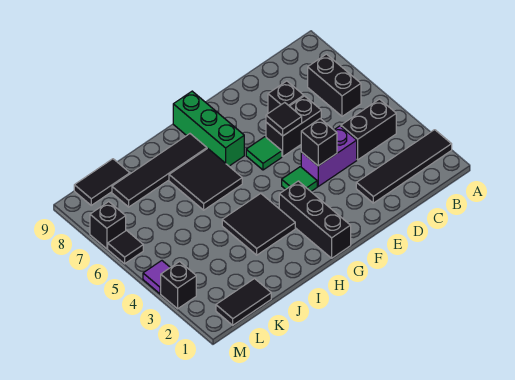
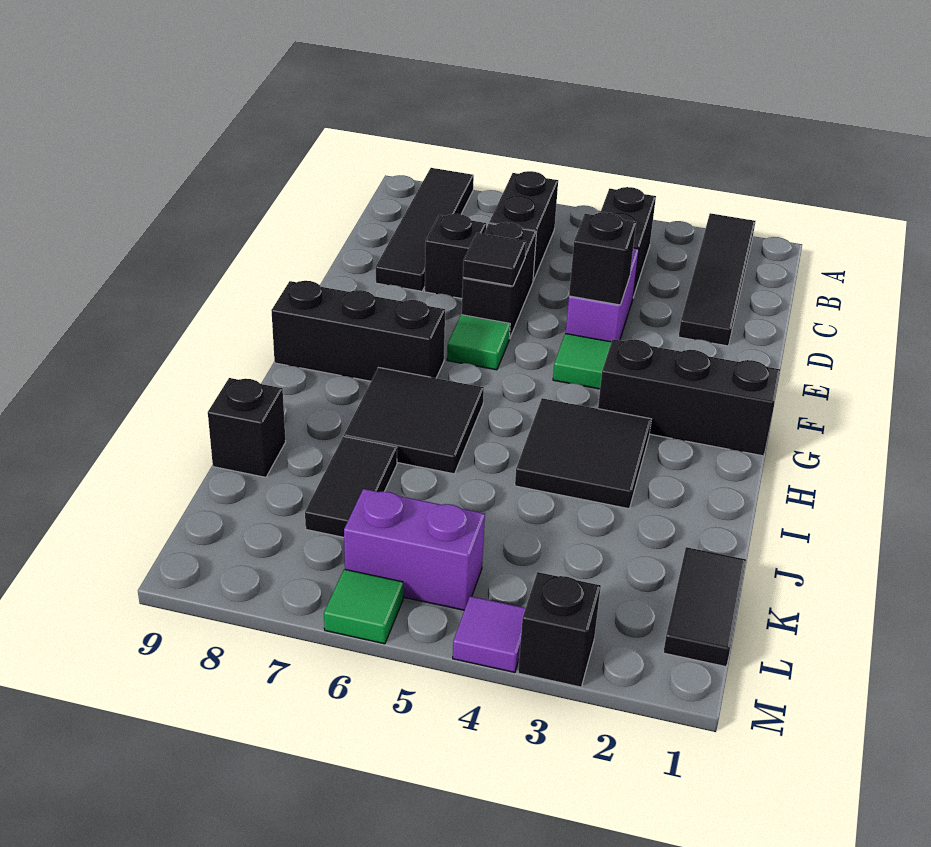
black 1x2 brick [308,54,361,116] -> black 1x2 brick turned to [489,171,558,281]
green 1x3 brick [173,91,244,166] -> black 1x3 brick [271,281,445,381]
black 1x4 tile [112,134,207,207] -> black 1x4 tile moved to [376,168,474,291]
black 1x2 tile [74,159,130,205] -> black 1x2 tile moved to [305,437,397,537]
none -> purple 1x2 brick [344,489,485,610]
black 1x1 tile [108,231,143,264] -> green 1x1 tile [324,569,403,644]
black 1x1 brick [90,202,126,249] -> black 1x1 brick moved to [208,378,286,477]

